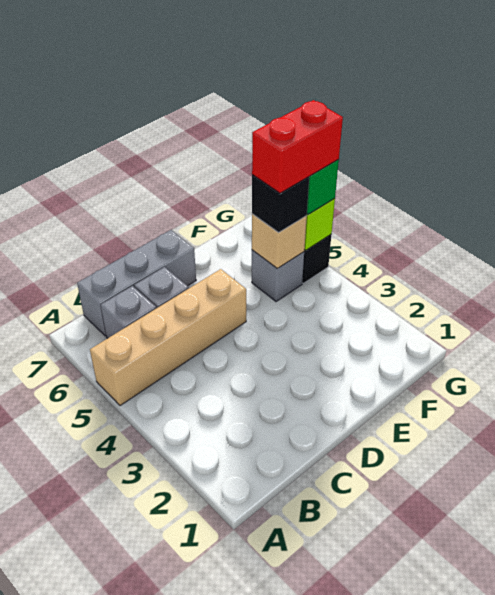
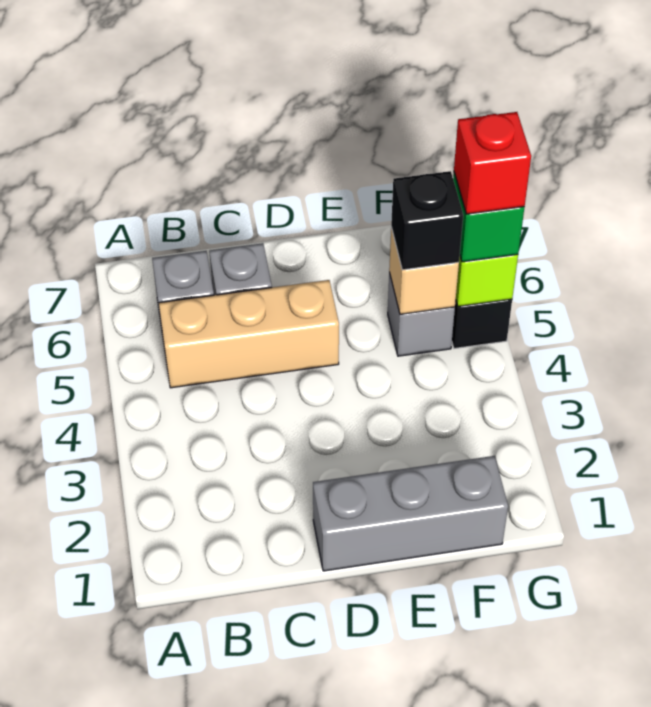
tan 1x4 brick [90,269,246,406] -> tan 1x3 brick [159,280,339,388]
grey 1x3 brick [77,230,196,336] -> grey 1x3 brick moved to [313,456,508,571]
red 1x2 brick [252,100,343,193] -> red 1x1 brick [454,112,531,214]

